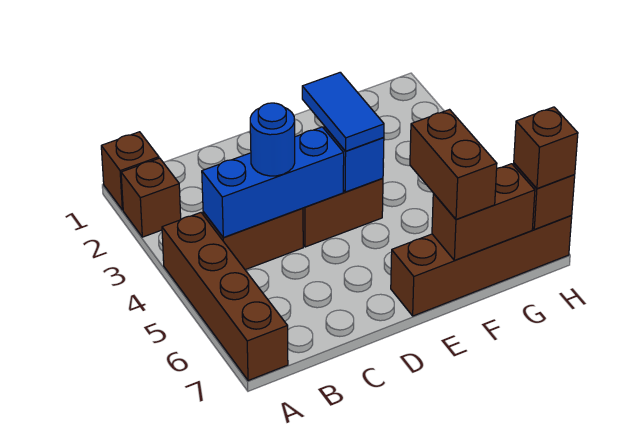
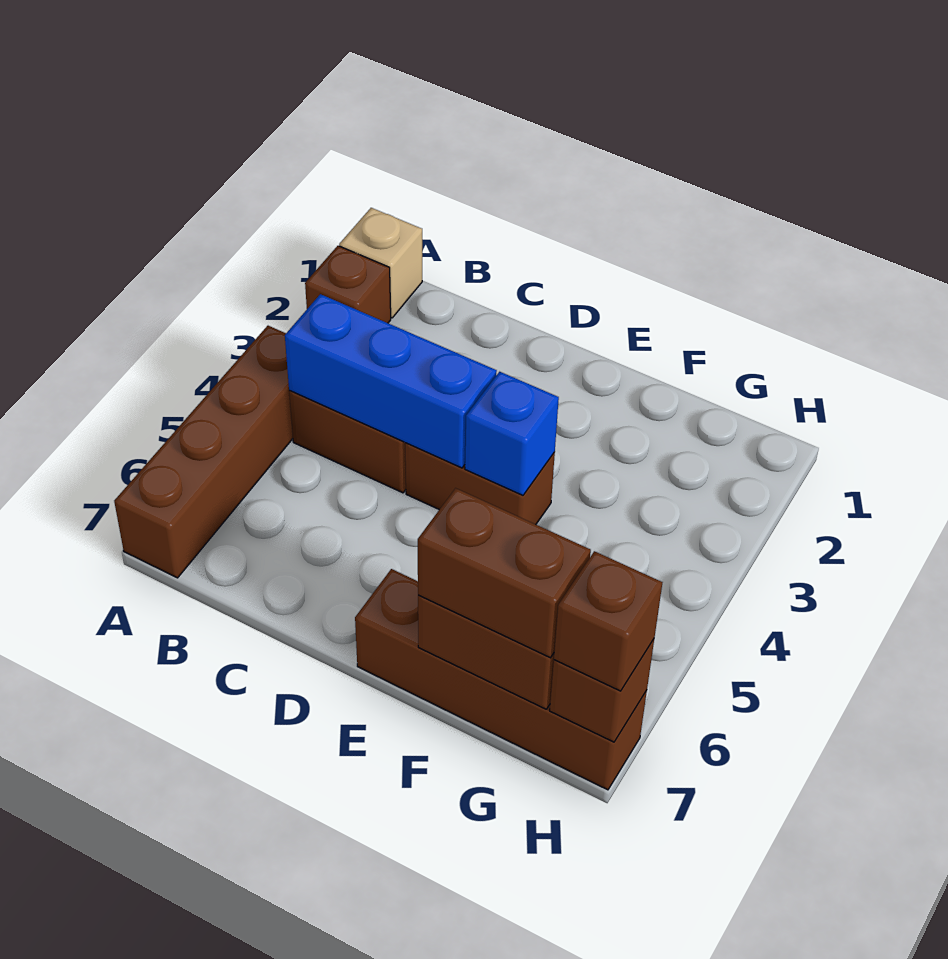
brown 1x1 brick [101,132,159,210] -> tan 1x1 brick [339,208,422,318]
blue 1x1 round brick [250,103,295,176] -> none
blue 1x2 tile [302,72,384,151] -> none
brown 1x2 brick [410,110,497,219] -> brown 1x2 brick turned to [418,488,591,658]

